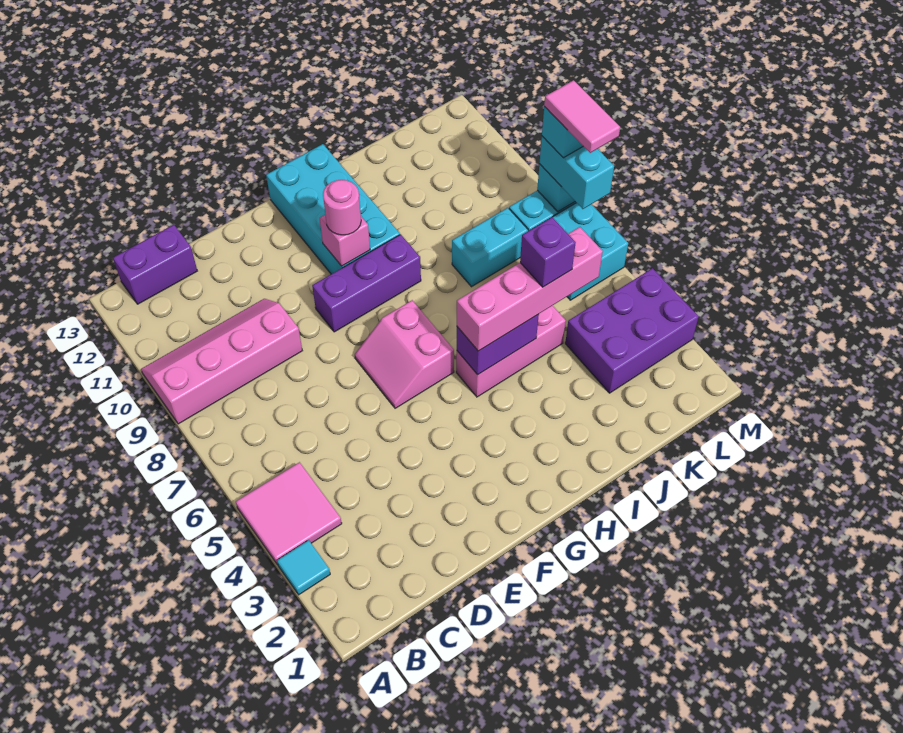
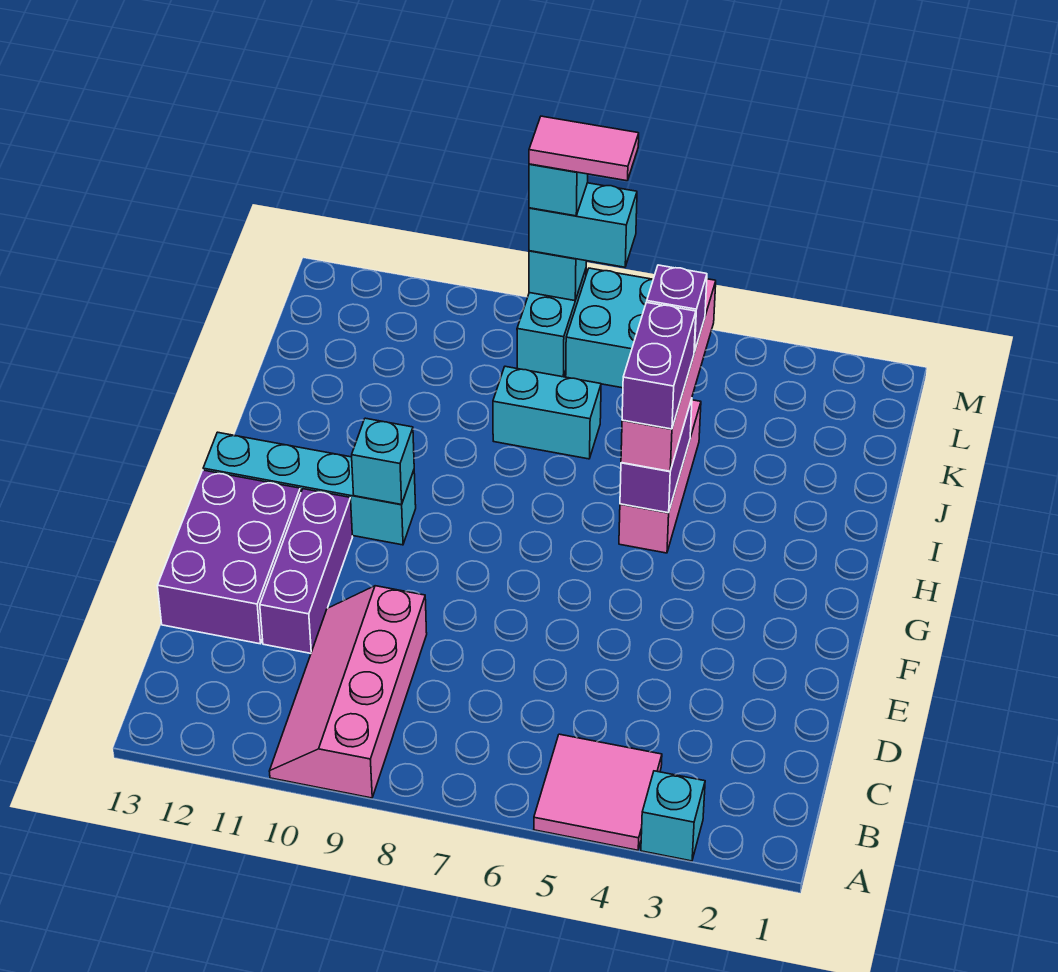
cyan 1x1 tile [277,540,330,595] -> cyan 1x1 brick [641,771,705,861]
purple 1x2 brick [113,225,197,304] -> purple 1x2 brick moved to [622,302,696,429]
pink 2x2 slope [355,300,454,408] -> none
purple 1x3 brick [312,234,421,332] -> purple 1x3 brick moved to [260,489,353,653]
cyan 2x4 brick [266,144,400,274] -> cyan 1x4 brick [203,432,416,545]
pink 1x1 brick [320,215,370,266] -> cyan 1x1 brick [352,418,414,504]
pink 1x1 round brick [323,180,361,235] -> none
cyan 1x2 brick [452,208,528,287] -> cyan 1x2 brick turned to [493,366,601,459]
purple 2x3 brick [565,268,698,393] -> purple 2x3 brick moved to [157,470,301,644]

